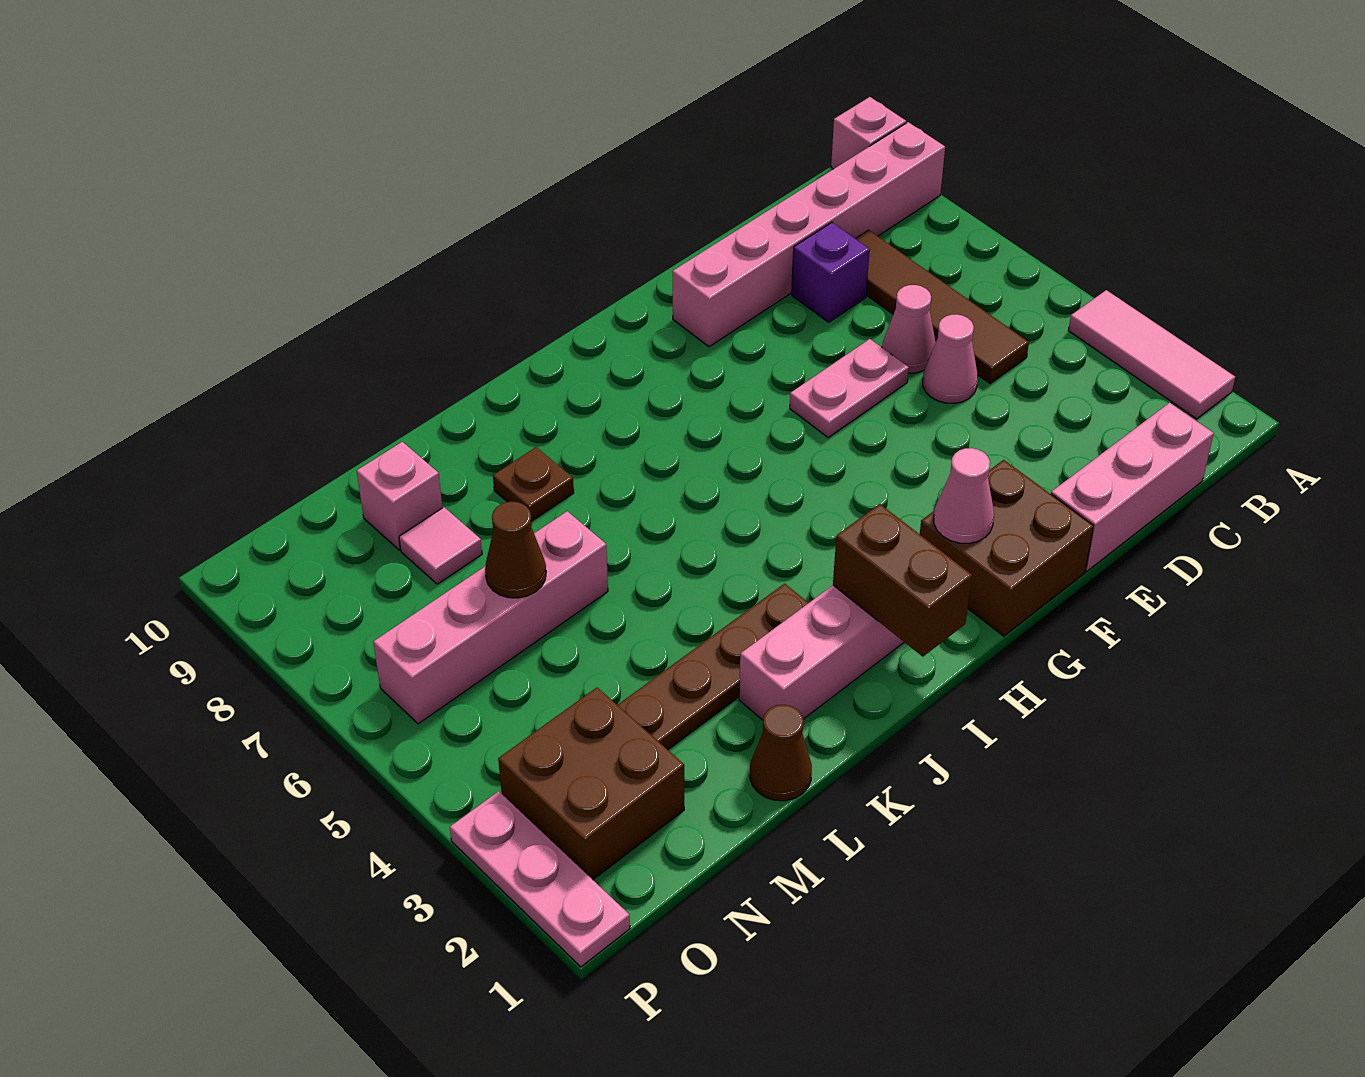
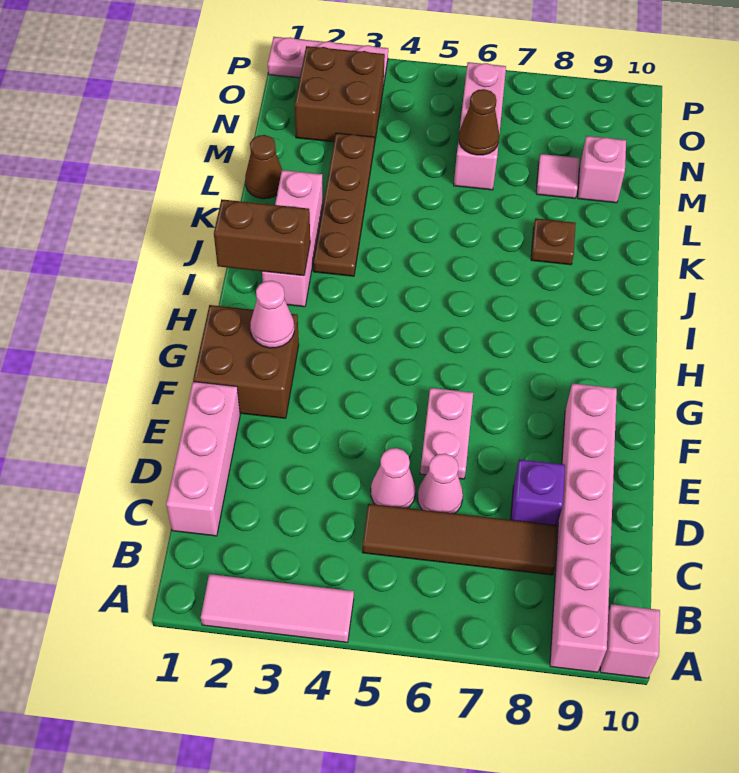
pink 1x4 brick [373,511,608,724] -> pink 1x3 brick [454,62,506,190]

